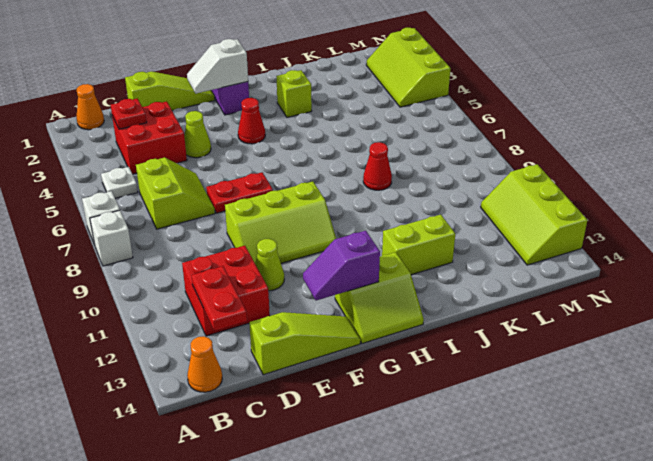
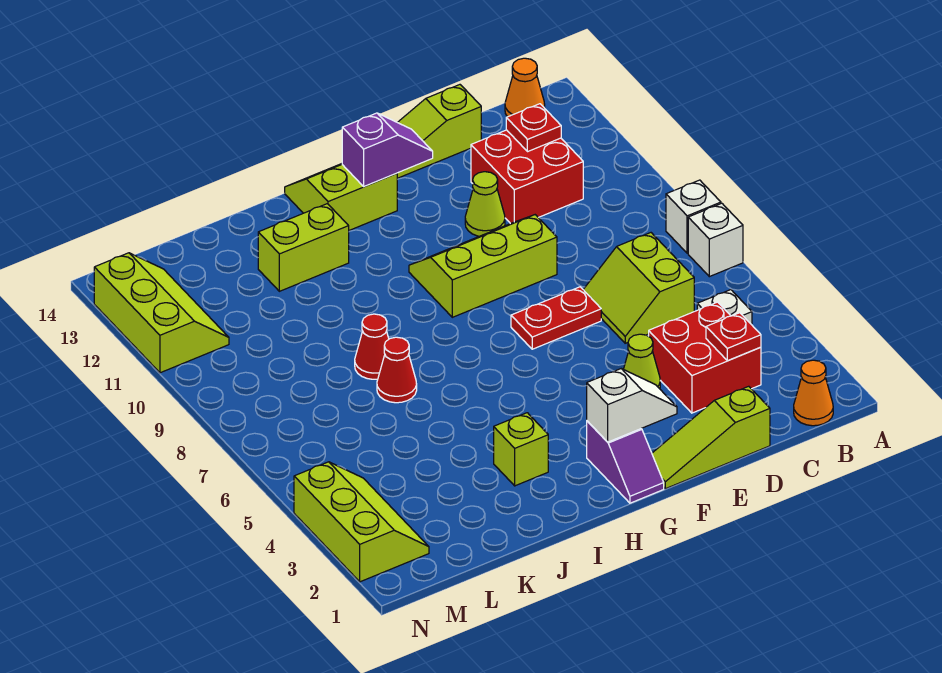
red 1x2 plate [192,266,247,331] -> red 1x1 plate [506,104,561,152]
red 1x1 cone [238,98,265,144] -> red 1x1 cone moved to [377,337,417,403]

